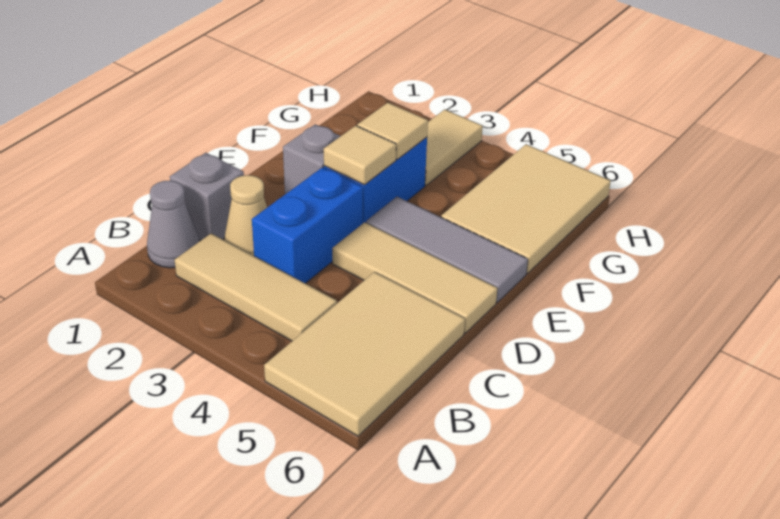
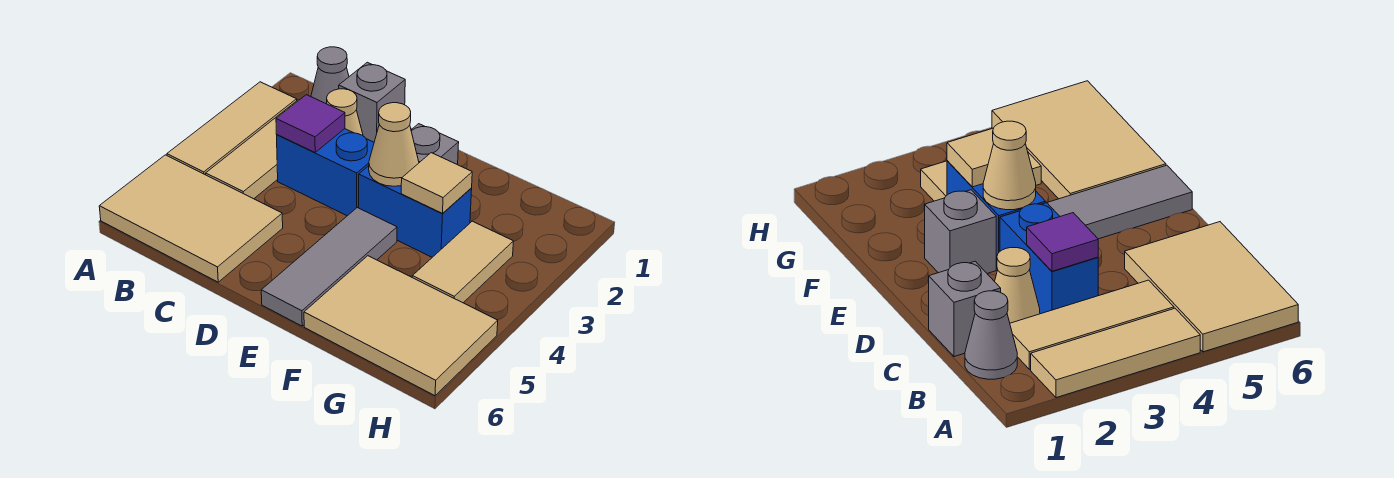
none -> purple 1x1 tile [276,95,345,152]
tan 1x3 tile [332,222,497,333] -> tan 1x3 tile moved to [167,82,297,175]
tan 1x1 tile [324,126,396,185] -> tan 1x1 cone [369,103,419,186]
tan 1x2 tile [425,109,483,185] -> tan 1x2 tile turned to [412,221,514,303]

